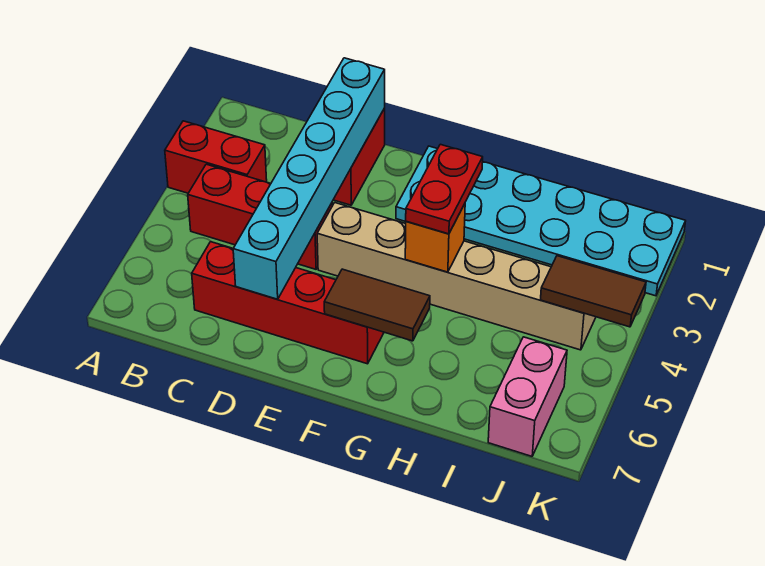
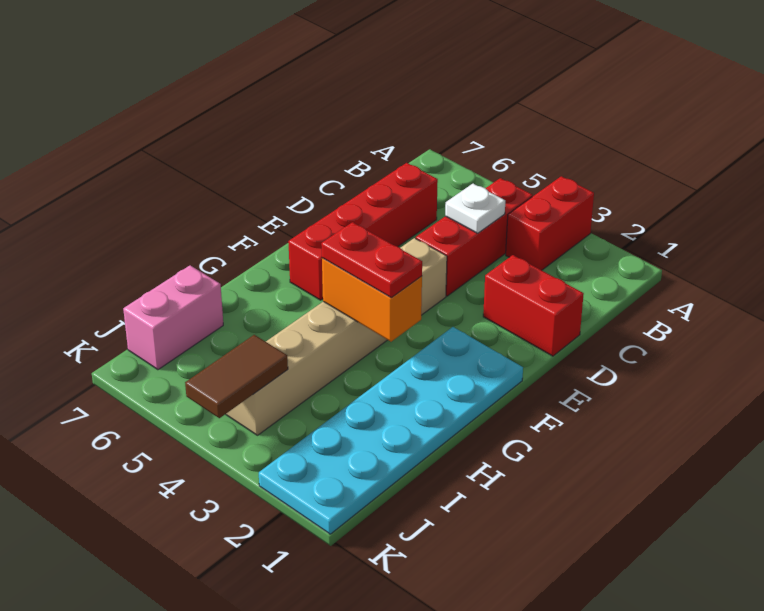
none -> white 1x1 plate [445,184,505,233]
cyan 1x6 brick [233,58,385,299] -> none
brown 1x2 tile [324,269,430,341] -> none
orange 1x1 brick [405,204,465,272] -> orange 1x2 brick [322,258,422,342]
pink 1x2 brick [488,337,567,456] -> pink 1x2 brick turned to [123,265,223,370]

